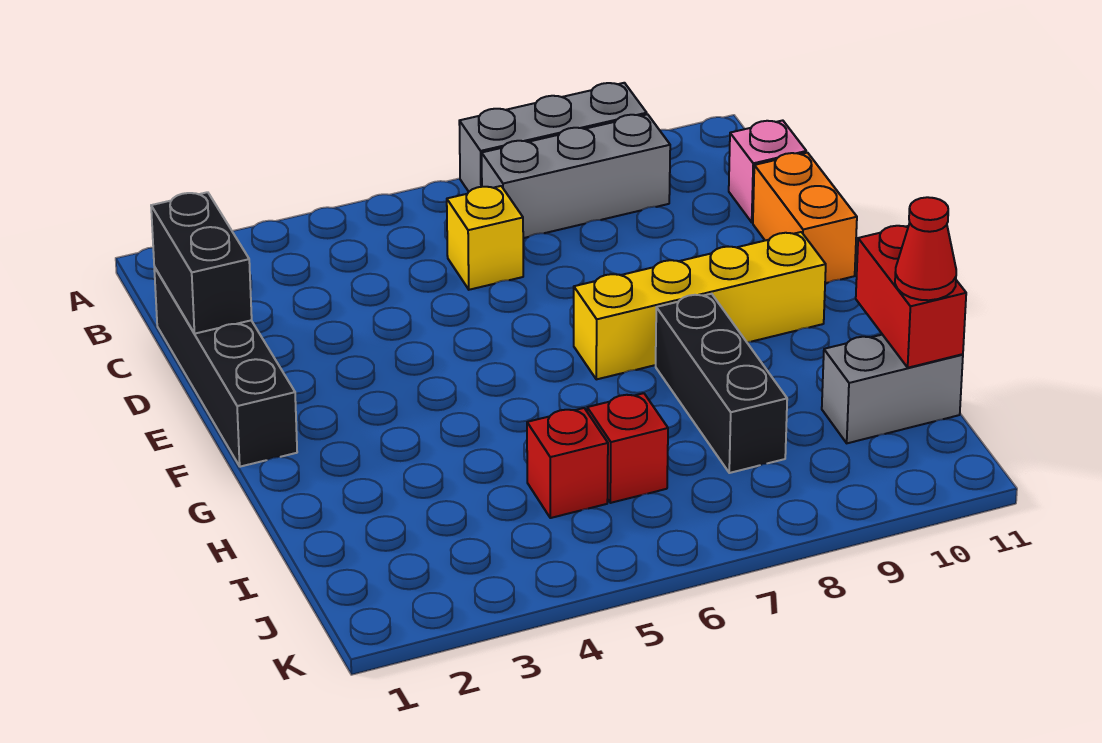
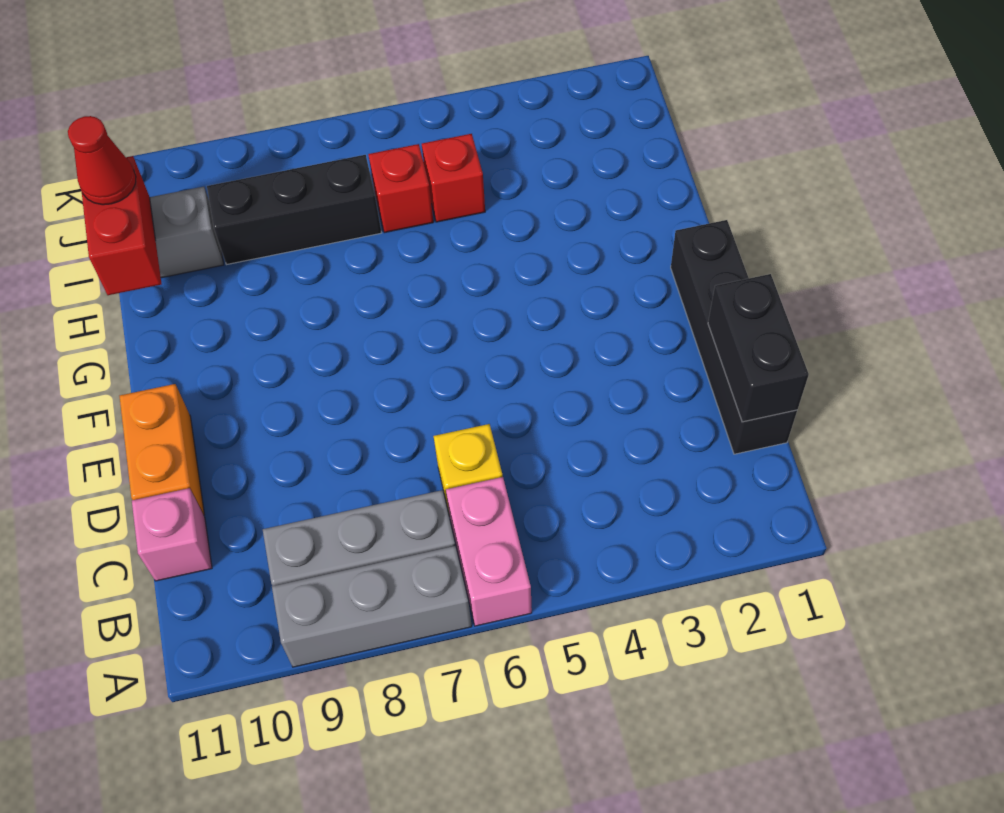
none -> pink 1x2 brick [446,477,532,626]
yellow 1x4 brick [574,232,826,379] -> none
black 1x3 brick [656,294,787,473] -> black 1x3 brick turned to [207,155,382,264]

